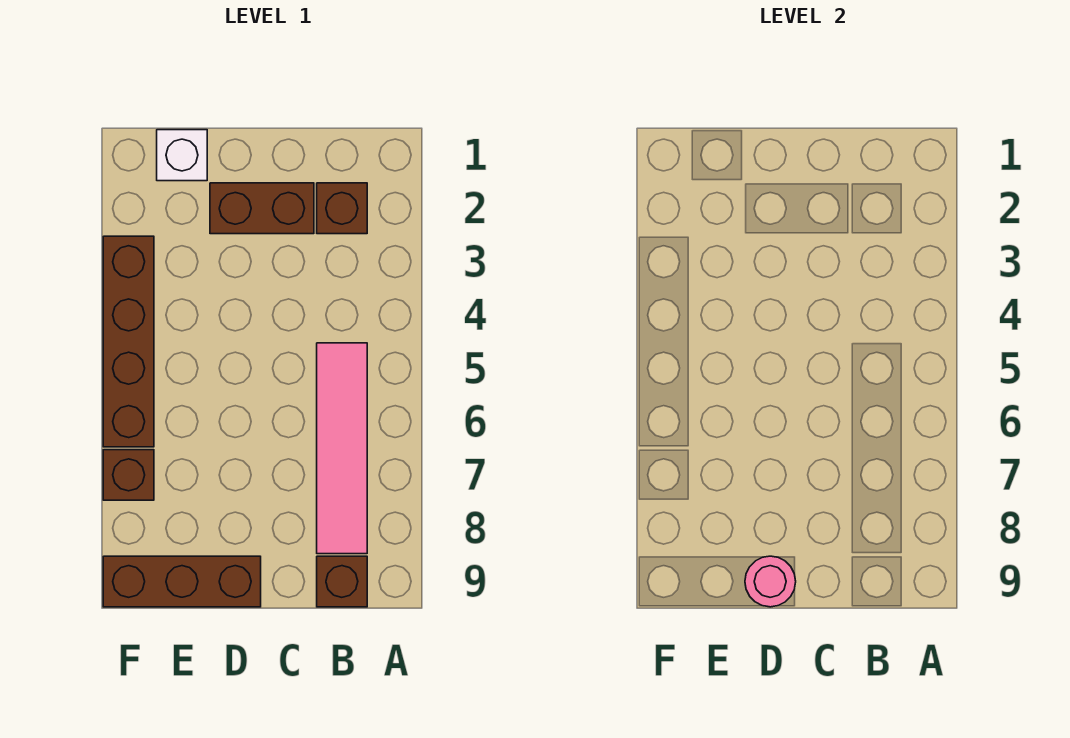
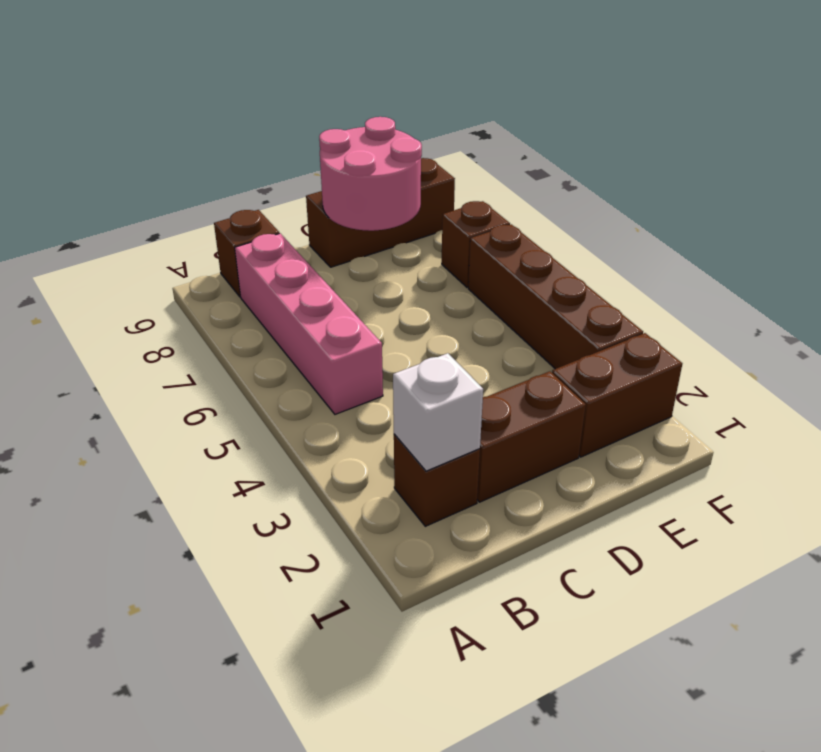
pink 1x4 tile [317,343,367,554] -> pink 1x4 brick [235,233,383,414]
pink 1x1 round brick [745,556,796,607] -> pink 2x2 round brick [319,117,422,231]
white 1x1 brick [157,130,207,181] -> white 1x1 brick moved to [393,353,483,471]
none -> brown 1x2 brick [552,333,682,457]

